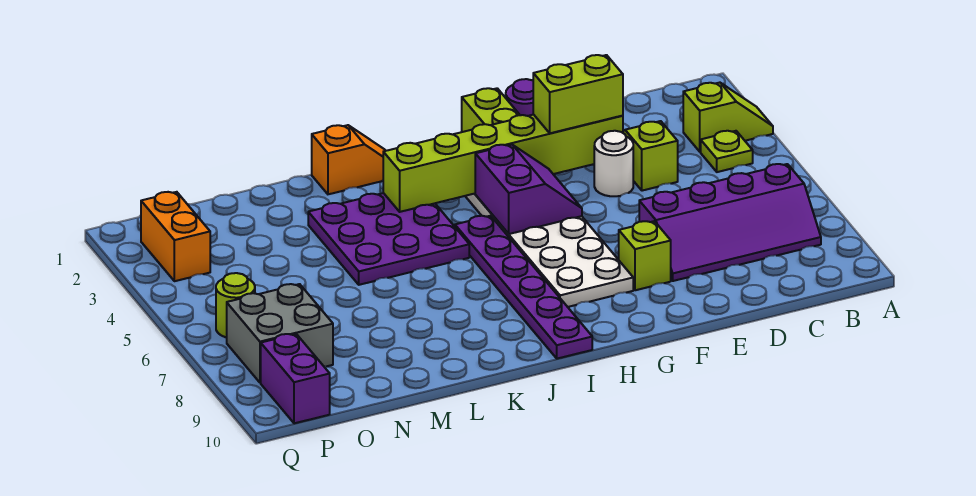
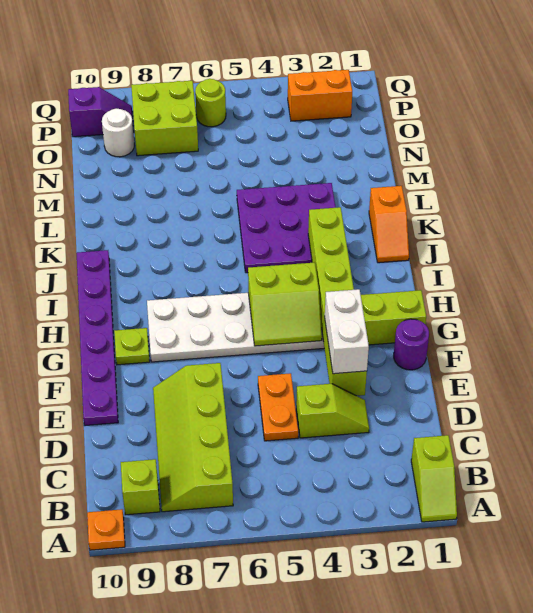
lime 1x2 slope [683,83,773,152] -> lime 1x2 slope moved to [411,435,457,522]
none -> orange 1x1 plate [87,509,125,550]
lime 1x1 plate [701,131,753,172] -> lime 1x1 plate moved to [114,328,150,365]
purple 2x4 slope [639,164,821,281] -> lime 2x4 slope [153,363,233,512]
none -> orange 1x2 plate [258,373,298,441]
lime 1x2 brick [533,55,623,133] -> white 1x2 brick [325,289,369,374]
white 1x1 round brick [594,131,633,196] -> white 1x1 round brick moved to [102,109,134,157]
lime 1x1 brick [619,221,671,290] -> lime 1x1 brick moved to [121,459,160,515]
purple 2x2 slope [475,144,582,234] -> lime 2x2 slope [248,262,322,346]
purple 1x6 plate [455,216,592,359] -> purple 1x6 plate turned to [77,250,118,426]
grey 2x2 brick [227,284,333,383] -> lime 2x2 brick [131,81,198,156]
purple 1x2 brick [261,334,330,423] -> purple 1x2 slope [68,87,134,137]

